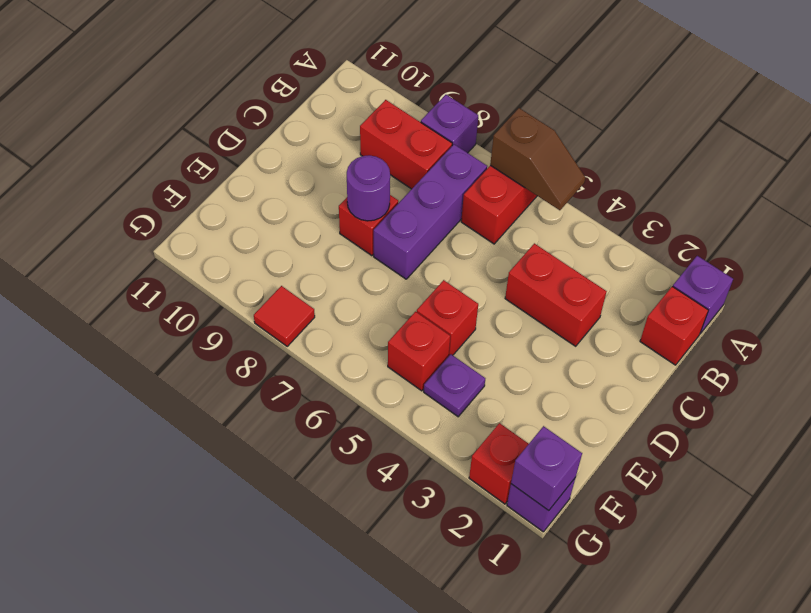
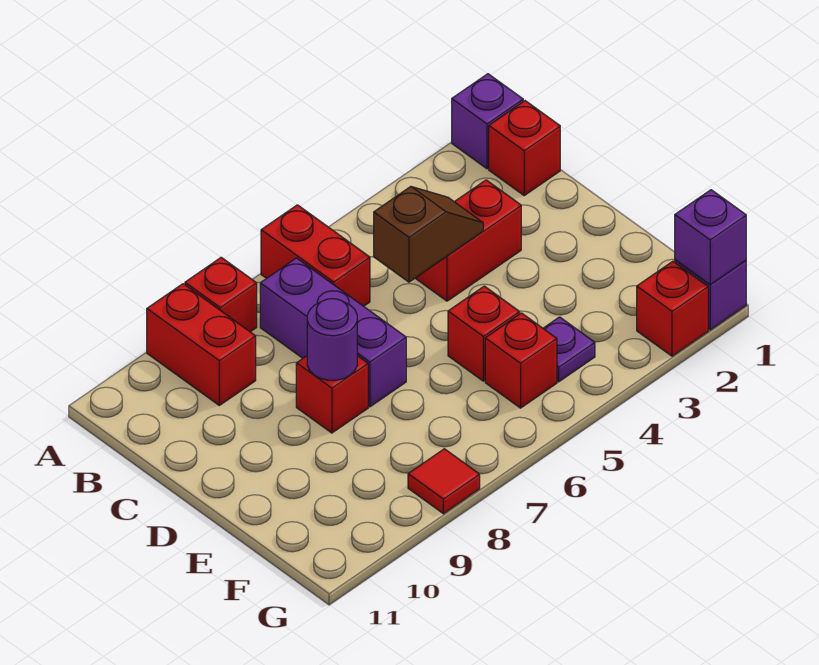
brown 1x2 slope [490,108,585,210] -> brown 1x2 slope moved to [374,187,483,282]
purple 1x1 brick [421,95,478,153] -> red 1x1 brick [185,257,257,332]
red 1x2 brick [360,100,452,189] -> red 1x2 brick turned to [147,284,256,405]

